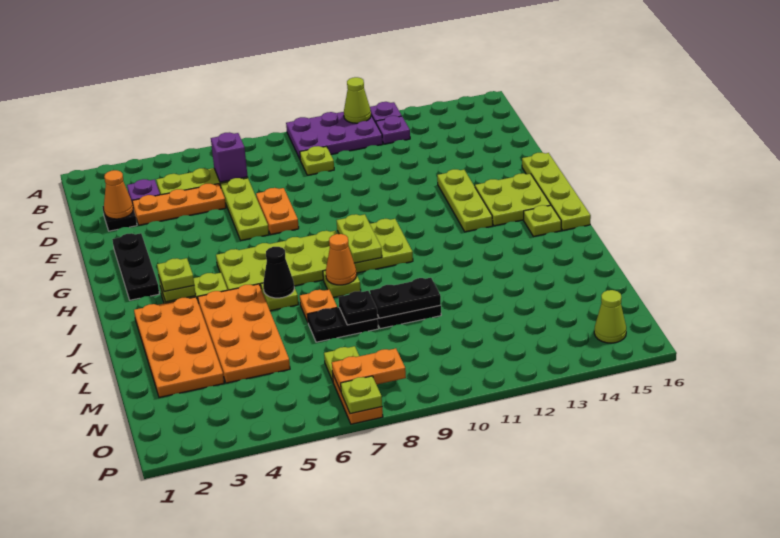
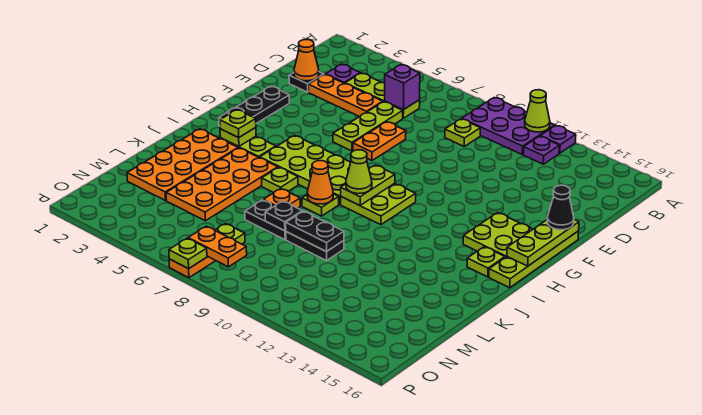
lime 1x3 plate [437,169,493,232] -> lime 1x3 plate moved to [507,220,579,266]
black 1x1 cone [263,247,294,298] -> black 1x1 cone moved to [547,185,574,230]
lime 1x1 cone [594,290,626,343] -> lime 1x1 cone moved to [346,150,372,194]

